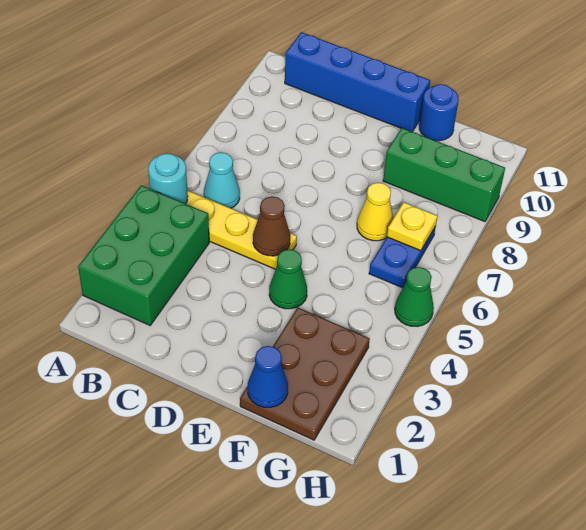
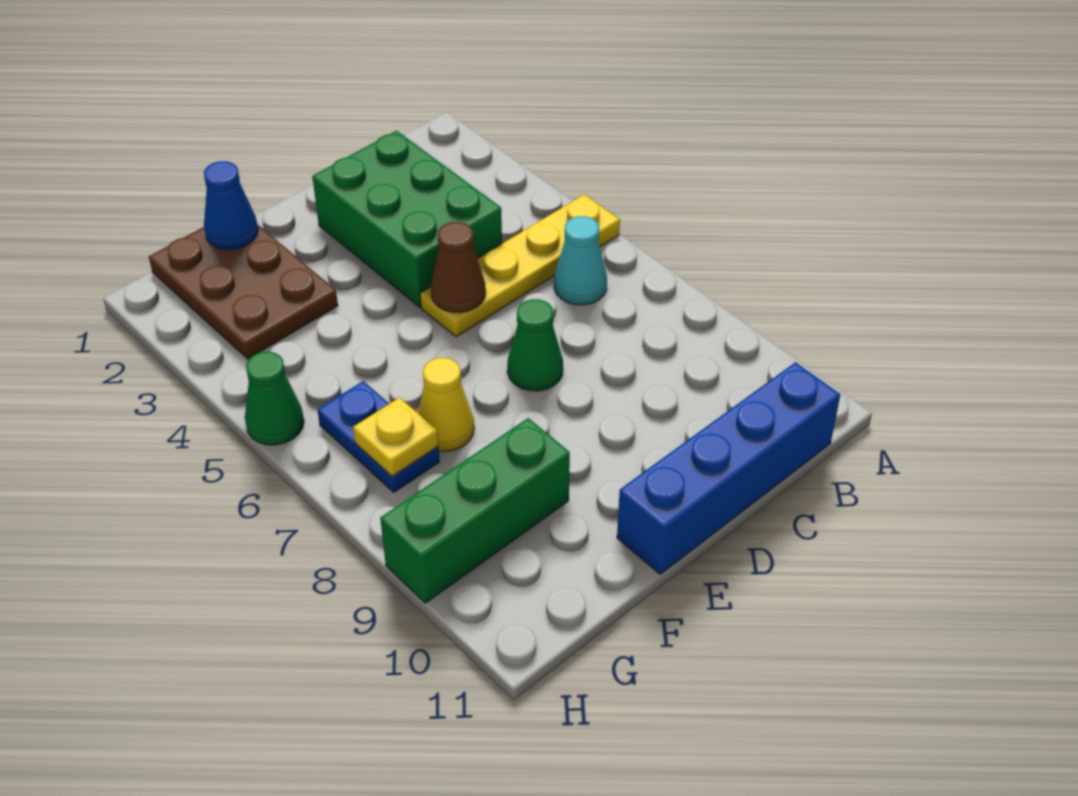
green 2x3 brick [78,185,209,325] -> green 2x3 brick moved to [312,131,502,307]
cyan 1x1 round brick [148,153,188,204] -> none
green 1x1 cone [269,249,307,309] -> green 1x1 cone moved to [507,299,563,391]
blue 1x1 round brick [419,84,459,141] -> none

